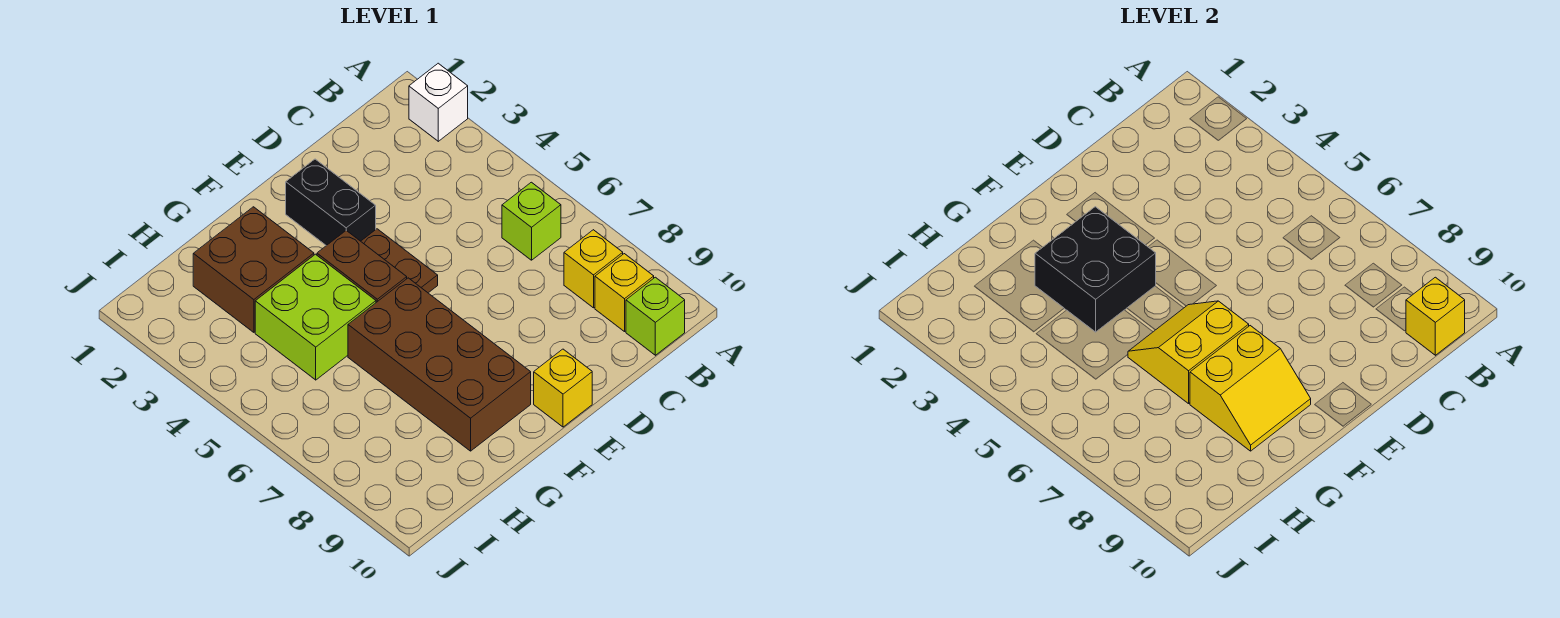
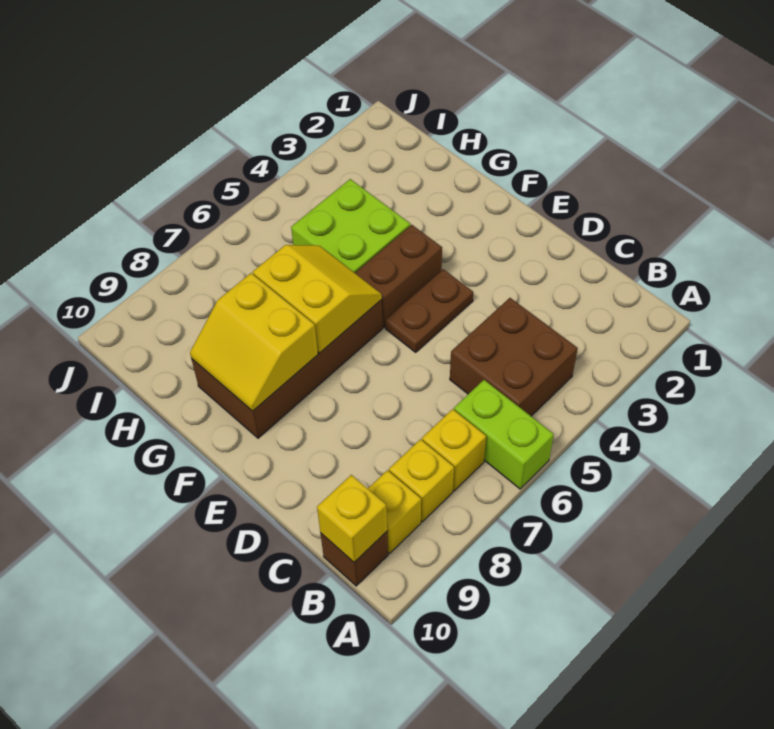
white 1x1 brick [409,63,468,141] -> none
lime 1x1 brick [502,182,561,260] -> lime 1x2 brick [454,380,554,489]
lime 1x1 brick [626,277,685,355] -> brown 1x1 brick [321,532,388,586]
black 1x2 brick [286,159,376,246] -> none
yellow 1x1 brick [534,349,592,427] -> yellow 1x1 brick moved to [422,409,486,491]
black 2x2 brick [1035,207,1156,332] -> none
brown 2x2 brick [193,207,314,332] -> brown 2x2 brick moved to [450,298,578,416]

